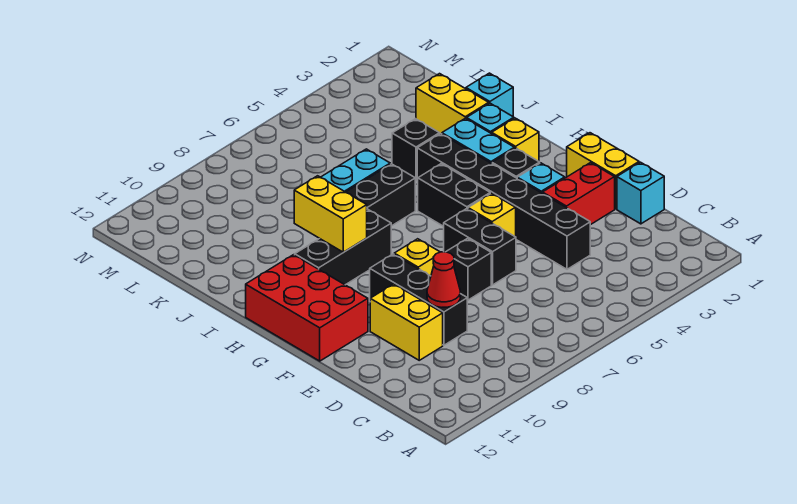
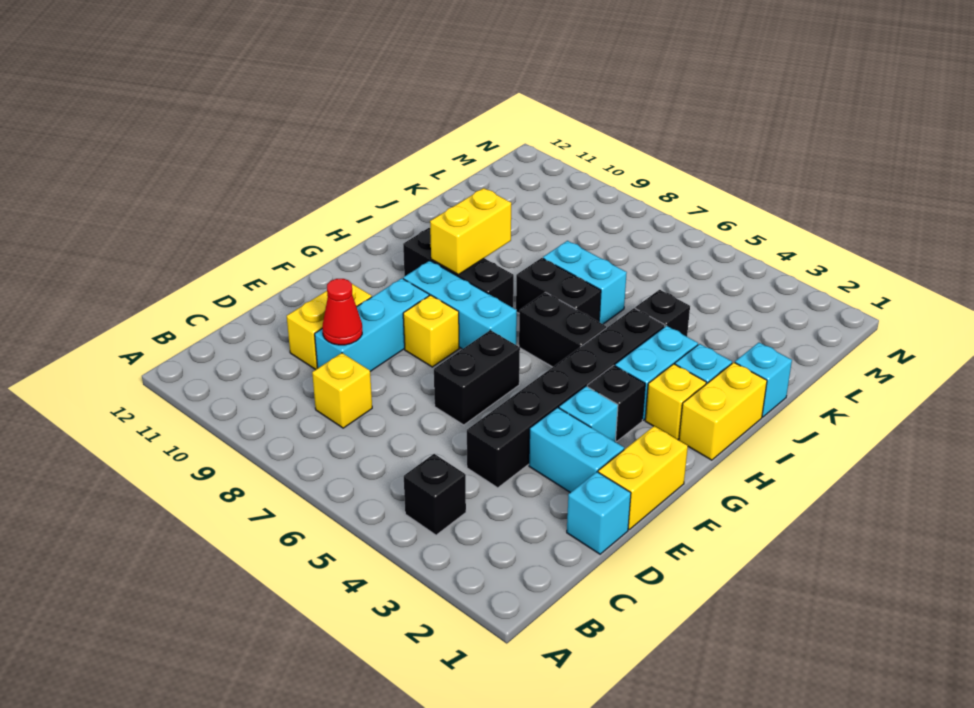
black 1x3 brick [370,254,467,345] -> cyan 1x3 brick [315,278,429,371]
red 1x2 brick [543,163,615,225] -> cyan 1x2 brick [529,407,624,493]
black 1x1 brick [446,239,491,300] -> black 1x1 brick moved to [404,454,466,535]
yellow 1x1 brick [468,193,516,237] -> yellow 1x1 brick moved to [312,353,372,428]
red 2x3 brick [246,255,368,361] -> none
black 1x2 brick [418,164,490,226] -> black 1x2 brick turned to [519,292,606,367]
none -> cyan 1x3 brick [403,261,517,349]
yellow 1x2 brick [416,74,489,134] -> yellow 1x2 brick moved to [679,362,767,460]

